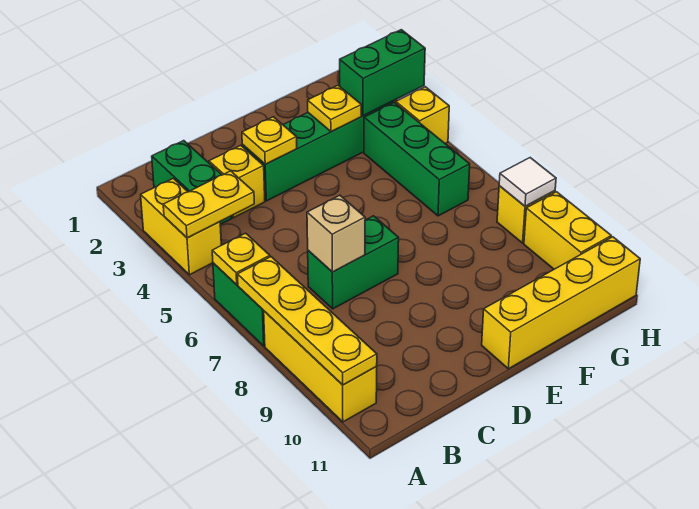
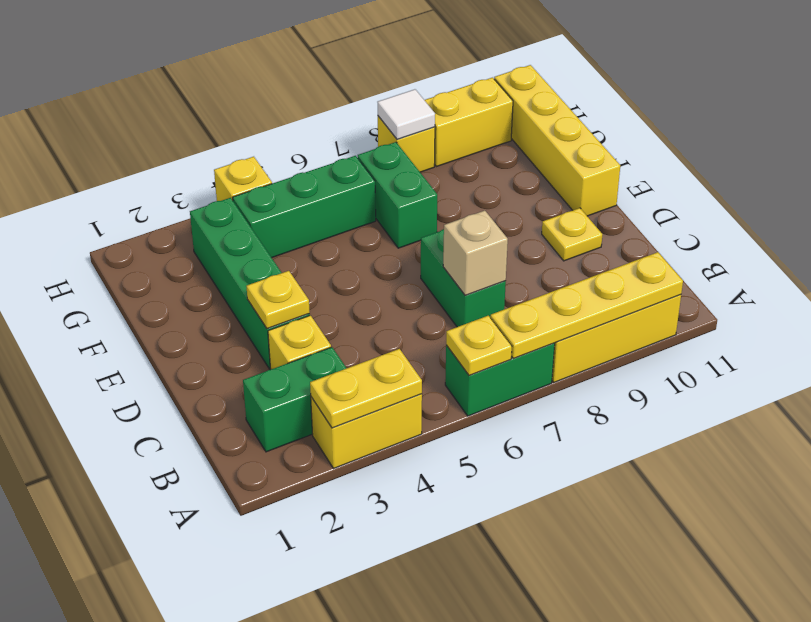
yellow 1x2 plate [163,171,254,238] -> yellow 1x2 plate turned to [310,349,422,428]
yellow 1x1 plate [308,85,361,131] -> yellow 1x1 plate moved to [542,208,602,261]
green 1x2 brick [340,30,425,116] -> green 1x2 brick moved to [358,142,437,248]

